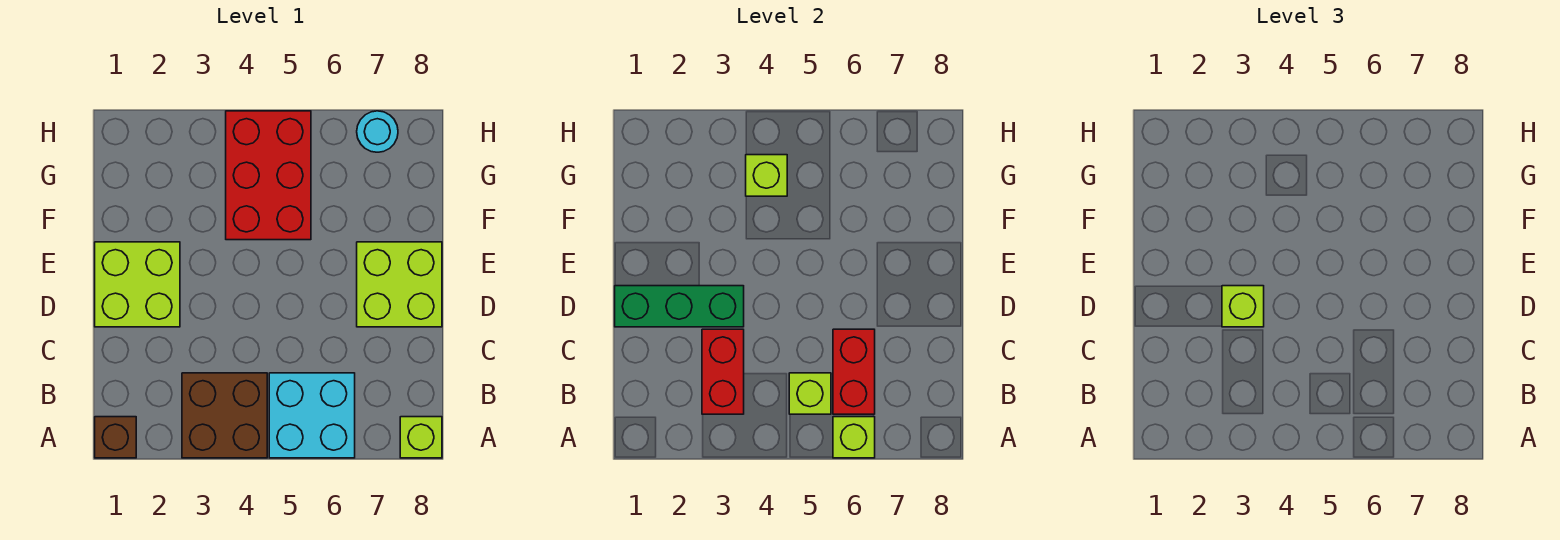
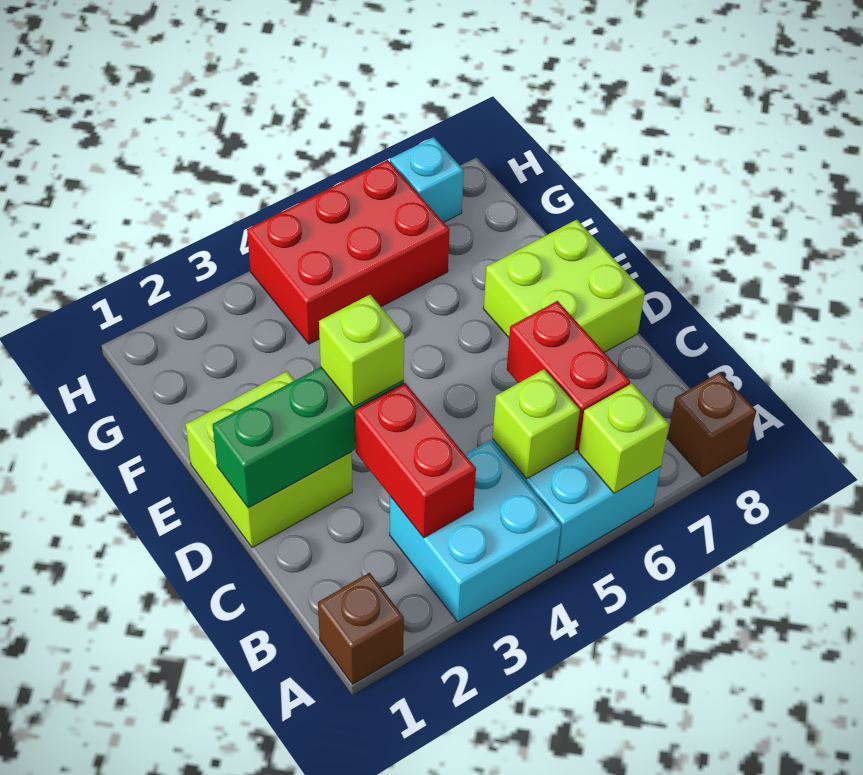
brown 2x2 brick [182,373,267,458] -> cyan 2x2 brick [390,440,561,622]
lime 1x1 brick [400,417,442,458] -> brown 1x1 brick [667,372,756,477]
red 2x3 brick [226,111,311,240] -> red 2x3 brick turned to [247,160,450,344]
lime 1x1 brick [746,155,787,196] -> none
cyan 1x1 round brick [357,111,398,152] -> cyan 1x1 brick [390,137,464,222]

